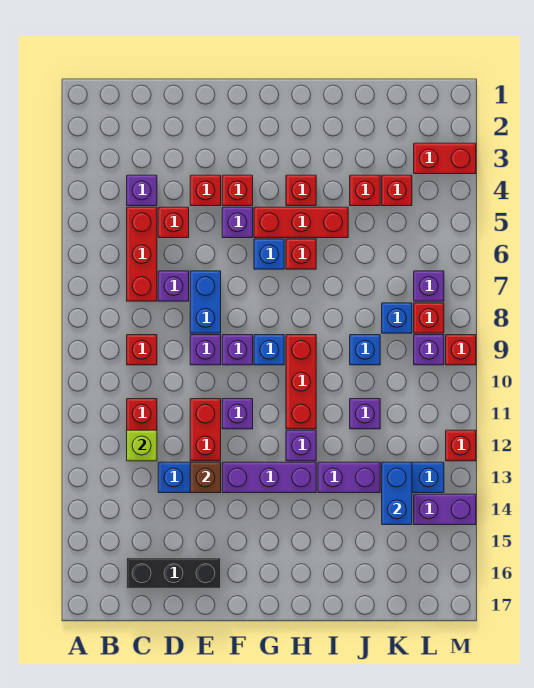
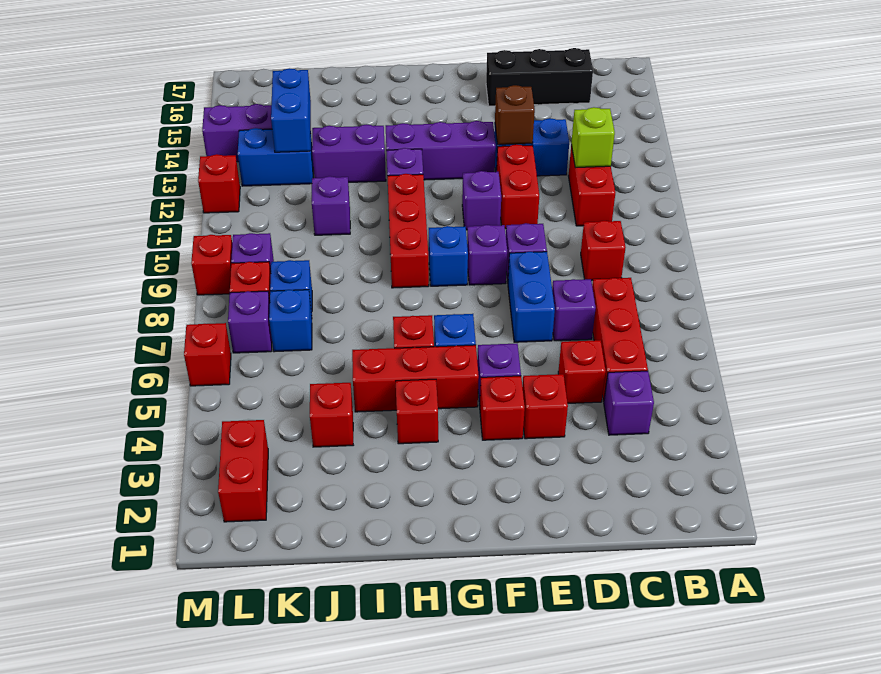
blue 1x1 brick [350,335,380,365] -> blue 1x1 brick moved to [269,290,312,352]
red 1x1 brick [382,175,412,206] -> red 1x1 brick moved to [184,323,231,386]
red 1x2 brick [414,143,476,174] -> red 1x2 brick turned to [218,420,268,522]

